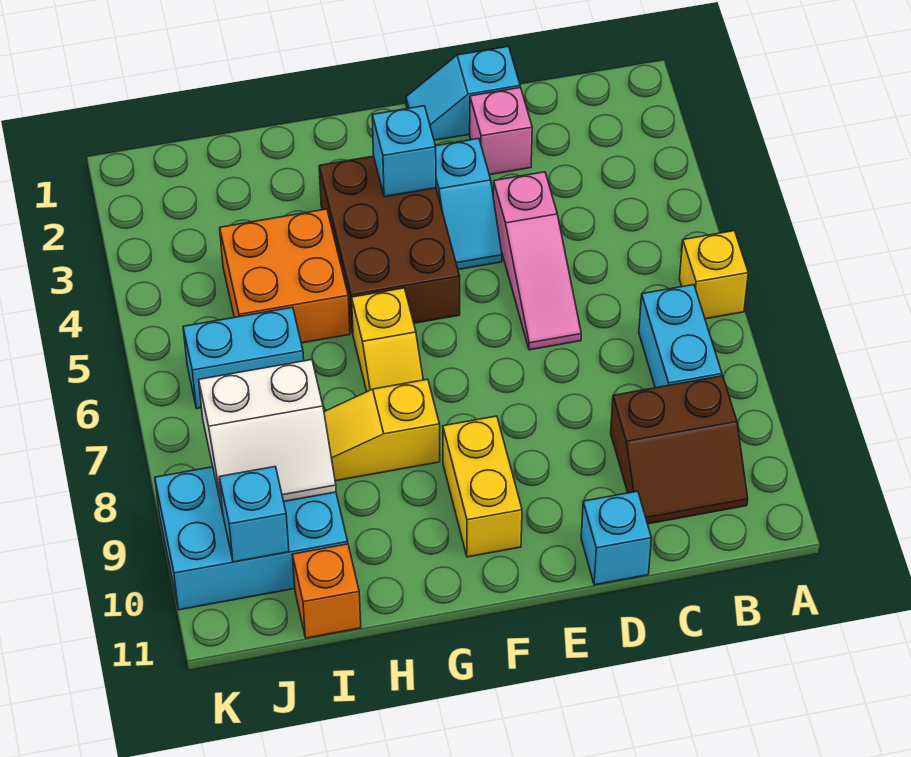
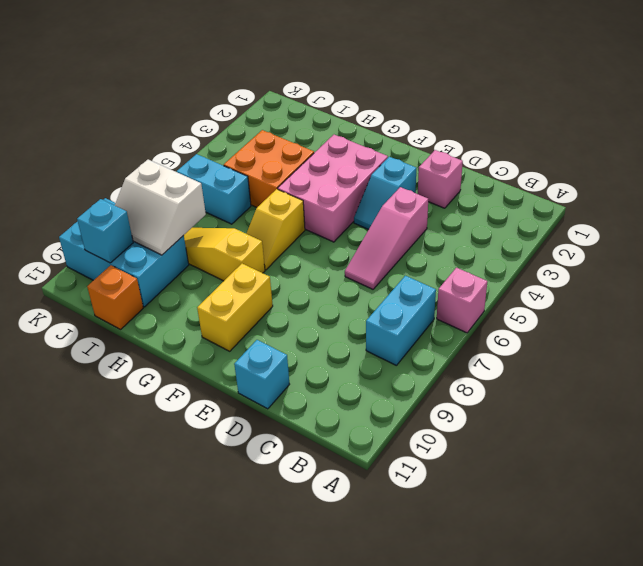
yellow 1x1 brick [679,231,748,319] -> pink 1x1 brick [437,268,487,333]
brown 2x2 slope [611,376,748,524] -> none
cyan 1x2 slope [406,46,520,140] -> none
brown 2x3 brick [319,156,460,333] -> pink 2x3 brick [278,135,388,242]
cyan 1x1 brick [372,106,436,197] -> none

